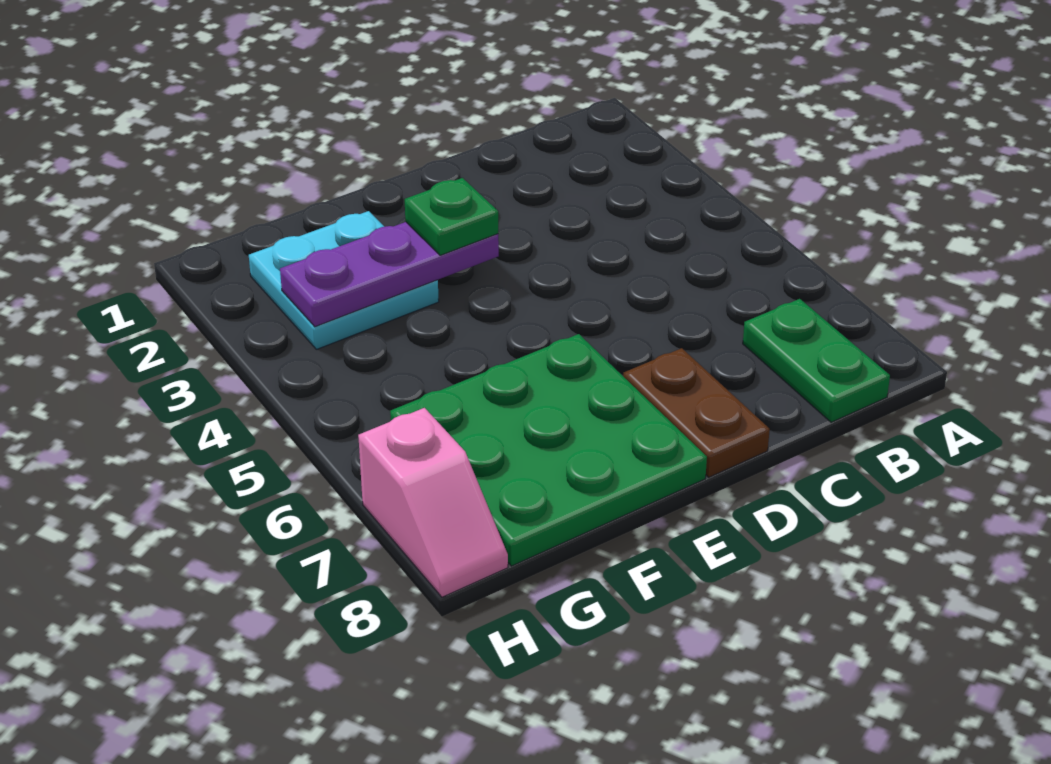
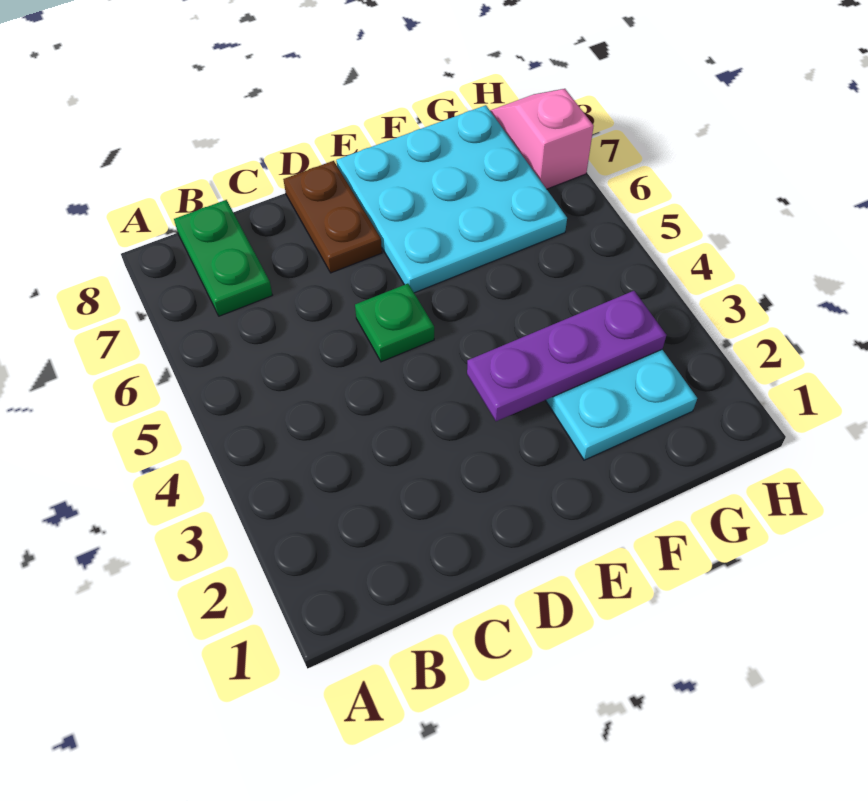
green 1x1 plate [405,178,498,255] -> green 1x1 plate moved to [355,284,434,362]
green 3x3 plate [390,334,707,566] -> cyan 3x3 plate [336,105,567,293]

